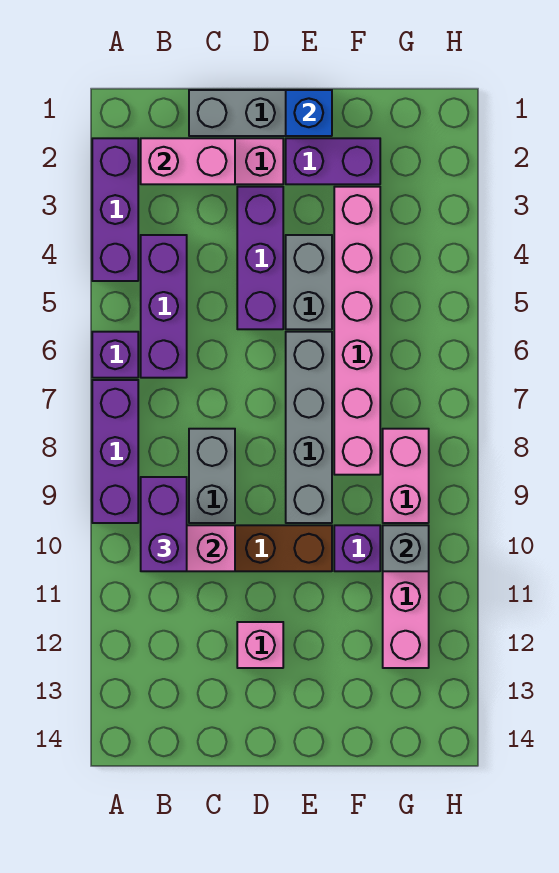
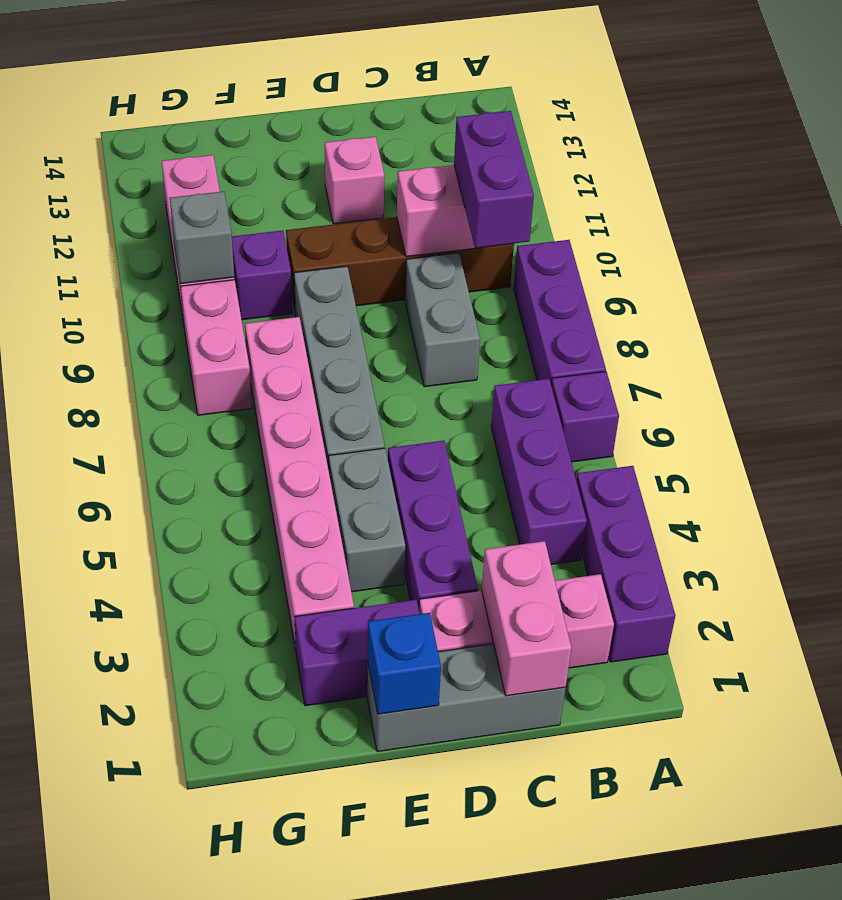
pink 1x2 brick [141,138,235,184] -> pink 1x2 brick turned to [481,541,571,696]

